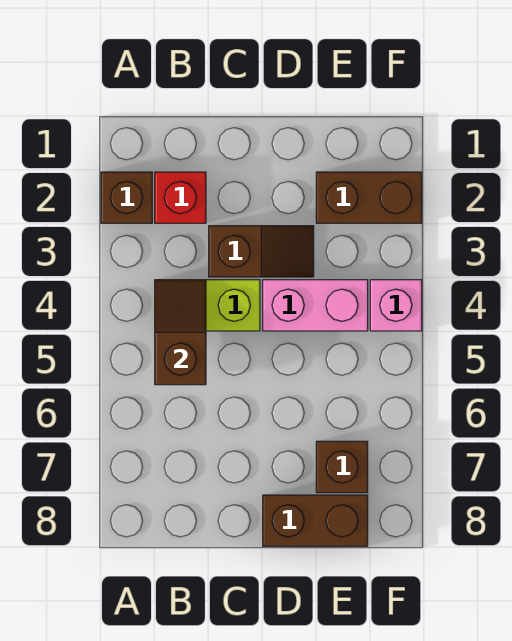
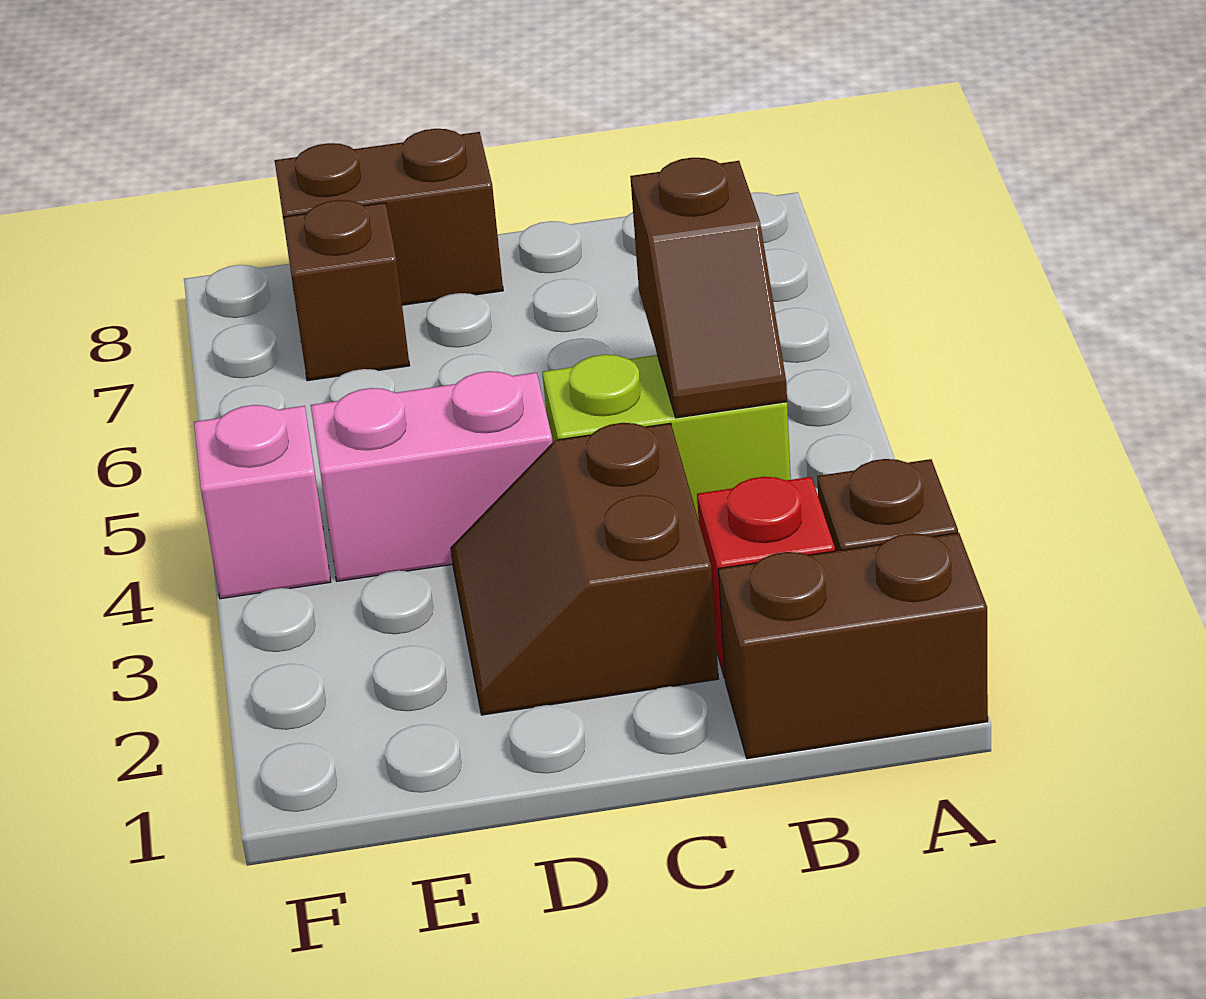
brown 1x2 slope [209,226,314,277] -> brown 2x2 slope [451,423,718,715]
brown 1x2 brick [316,172,422,223] -> brown 1x2 brick moved to [718,533,988,759]

